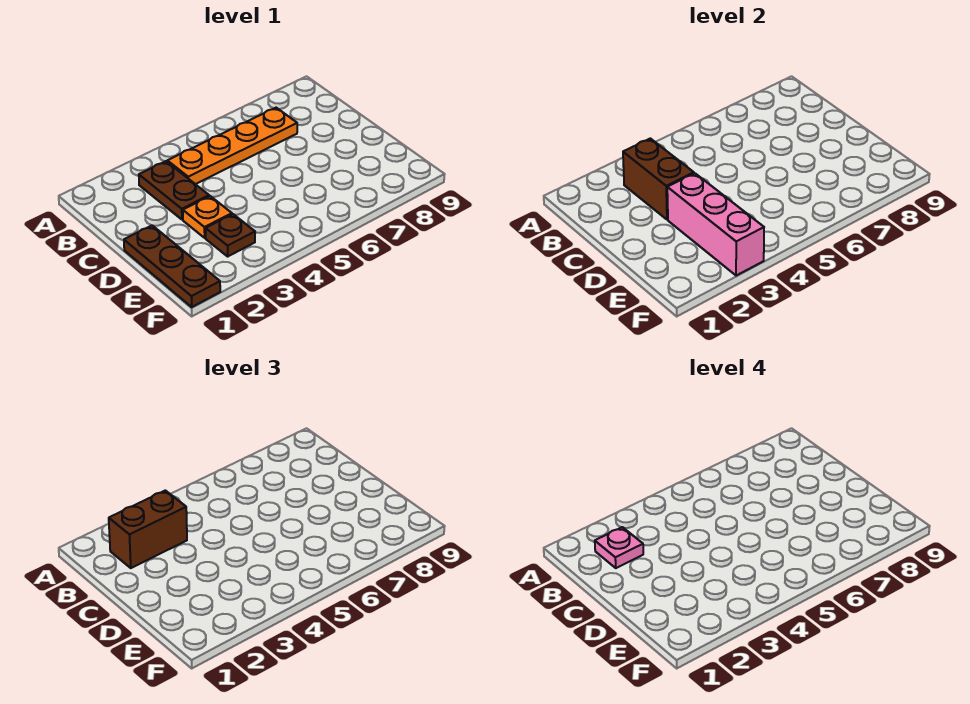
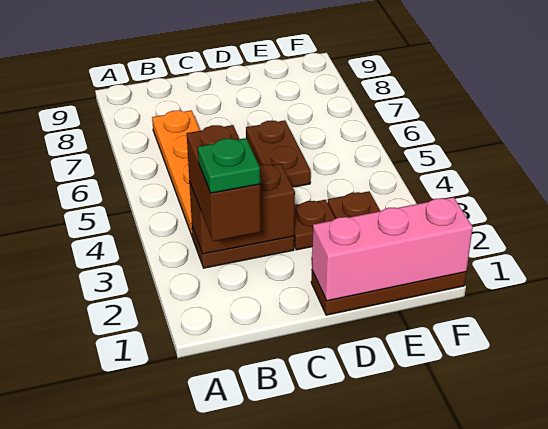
pink 1x1 plate [595,527,643,568] -> green 1x1 plate [198,138,260,193]
orange 1x1 plate [183,196,232,238] -> brown 1x1 plate [294,200,335,250]
pink 1x3 brick [667,173,764,276] -> pink 1x3 brick moved to [312,197,473,301]
none -> brown 1x2 plate [246,120,311,187]

